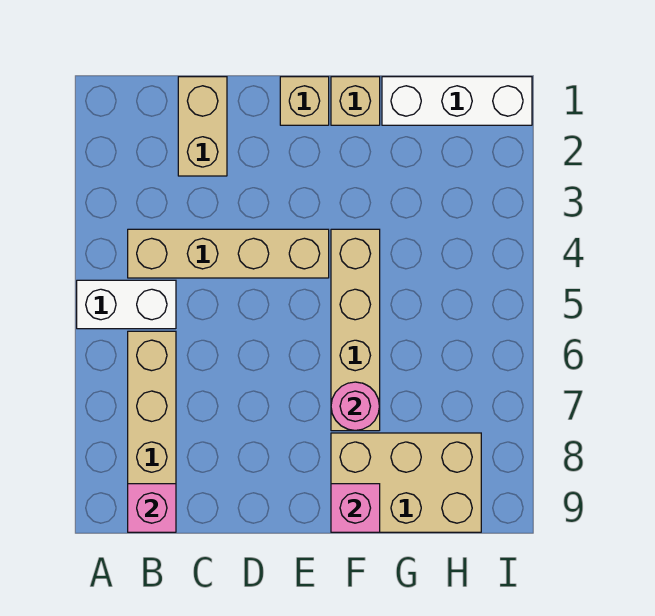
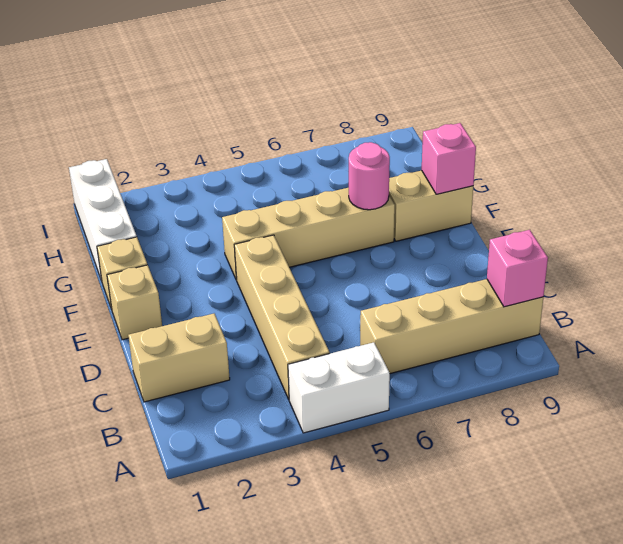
white 1x2 brick [77,280,176,329] -> white 1x2 brick turned to [288,342,390,433]
tan 2x3 brick [331,433,481,532] -> tan 1x2 brick [389,170,473,241]

